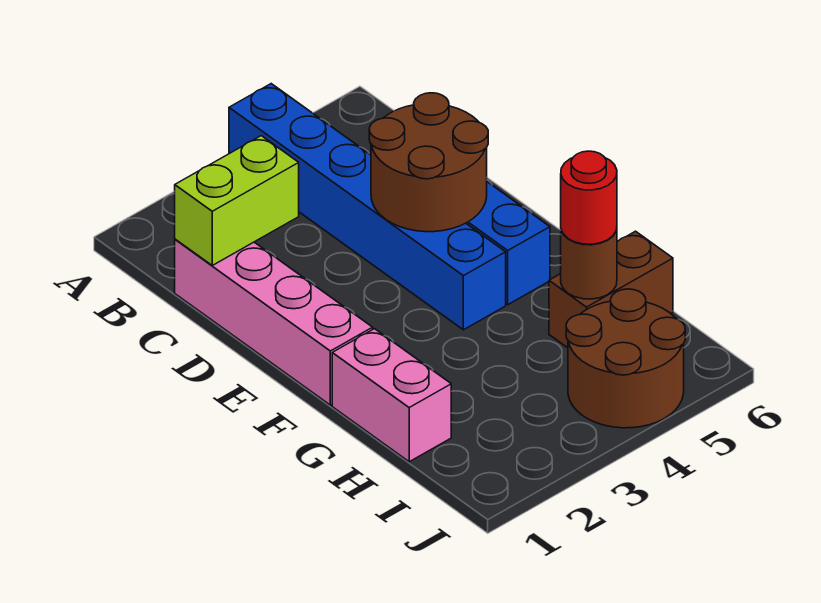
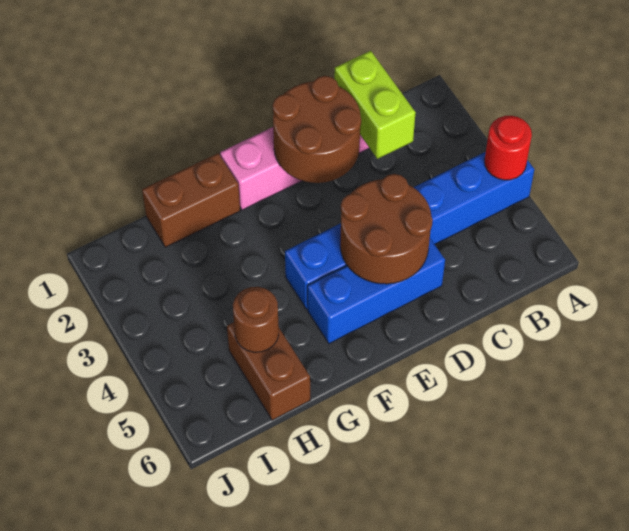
pink 1x2 brick [332,329,451,462] -> brown 1x2 brick [142,153,240,247]
red 1x1 round brick [561,151,617,244] -> red 1x1 round brick moved to [485,116,532,180]
brown 2x2 round brick [566,289,685,428] -> brown 2x2 round brick moved to [273,76,361,183]

